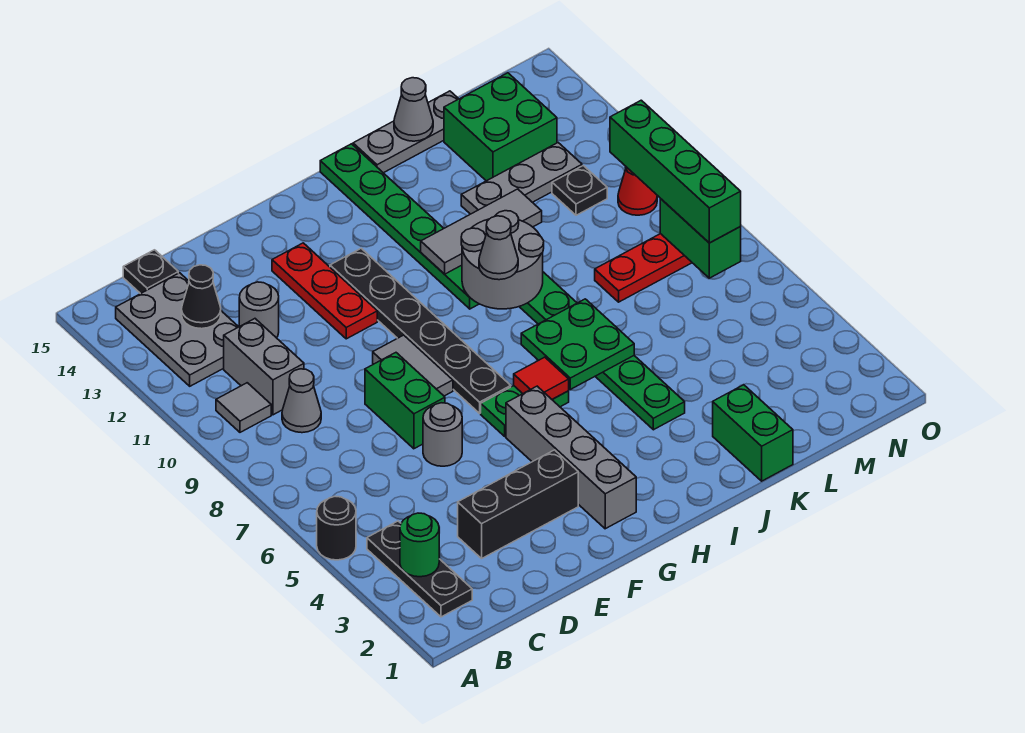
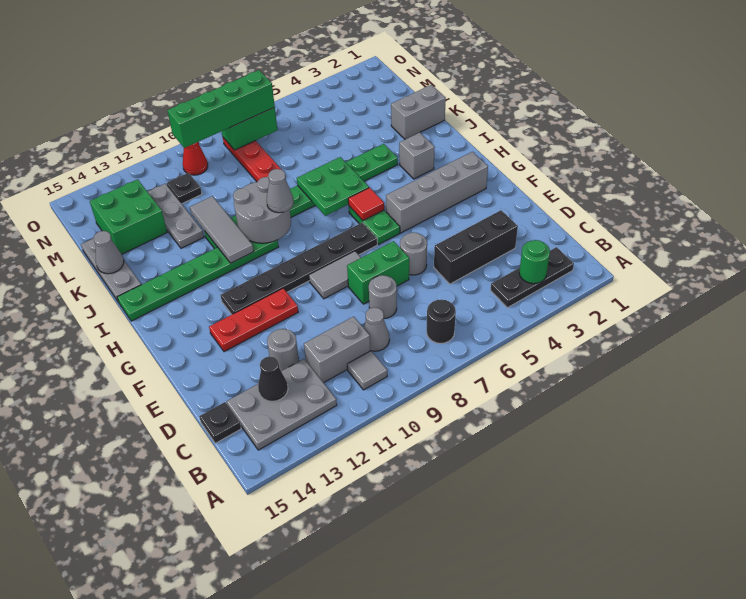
black 1x1 round brick [317,496,356,560] -> black 1x1 round brick moved to [427,300,456,343]
black 1x3 brick [458,450,578,558] -> black 1x3 brick turned to [434,210,518,284]
none -> grey 1x1 round brick [369,275,397,318]
none -> grey 1x1 brick [399,133,435,179]
green 1x2 brick [713,385,793,481] -> grey 1x2 brick [391,85,446,139]

